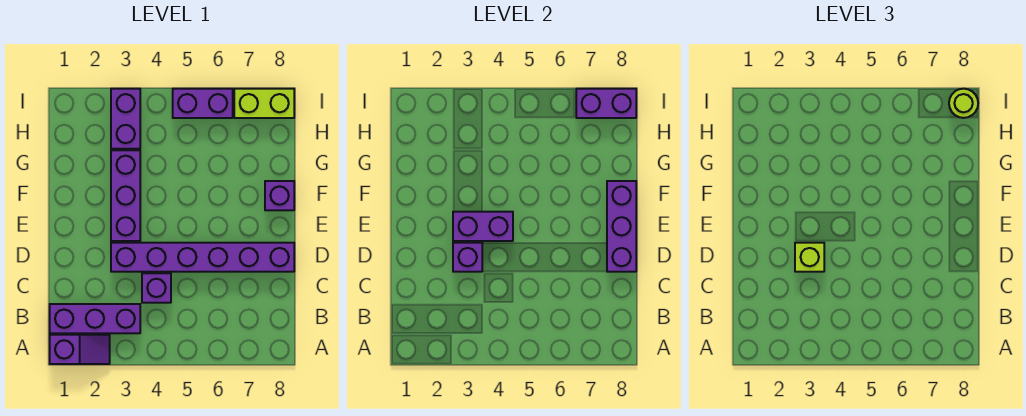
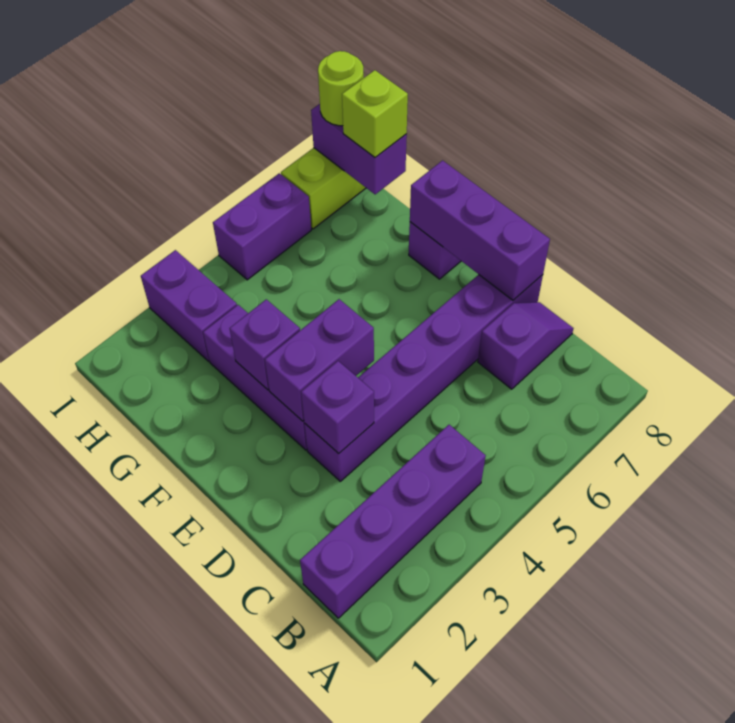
purple 1x2 slope [50,335,110,364] -> purple 1x2 slope moved to [478,302,573,389]
purple 1x3 brick [50,304,140,333] -> purple 1x4 brick [300,425,486,618]
purple 1x1 brick [142,273,171,303] -> purple 1x1 brick moved to [230,299,300,390]
lime 1x1 brick [795,243,824,272] -> lime 1x1 brick moved to [342,70,408,157]
purple 1x2 brick [576,89,636,118] -> purple 1x2 brick turned to [311,104,407,194]

